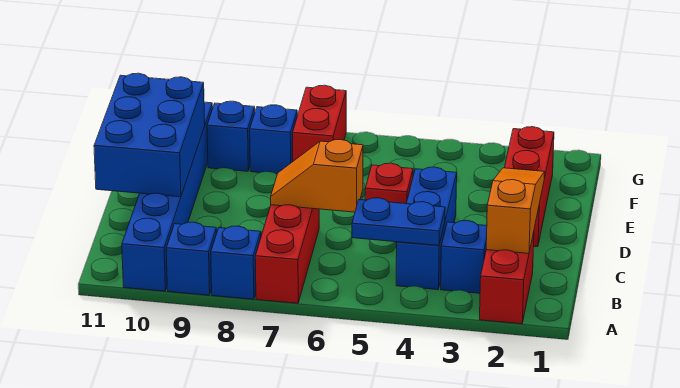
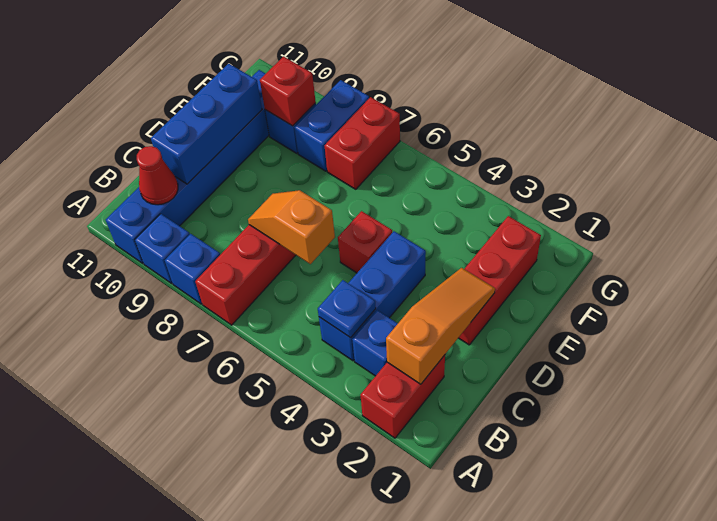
blue 1x2 plate [352,198,445,245] -> blue 1x1 plate [318,280,376,338]
none -> red 1x1 cone [137,146,178,205]
blue 2x3 brick [94,73,205,197] -> blue 1x3 brick [151,64,262,184]
blue 1x1 brick [250,105,297,174] -> blue 1x2 brick [294,80,369,171]
none -> red 1x1 brick [260,57,316,126]

